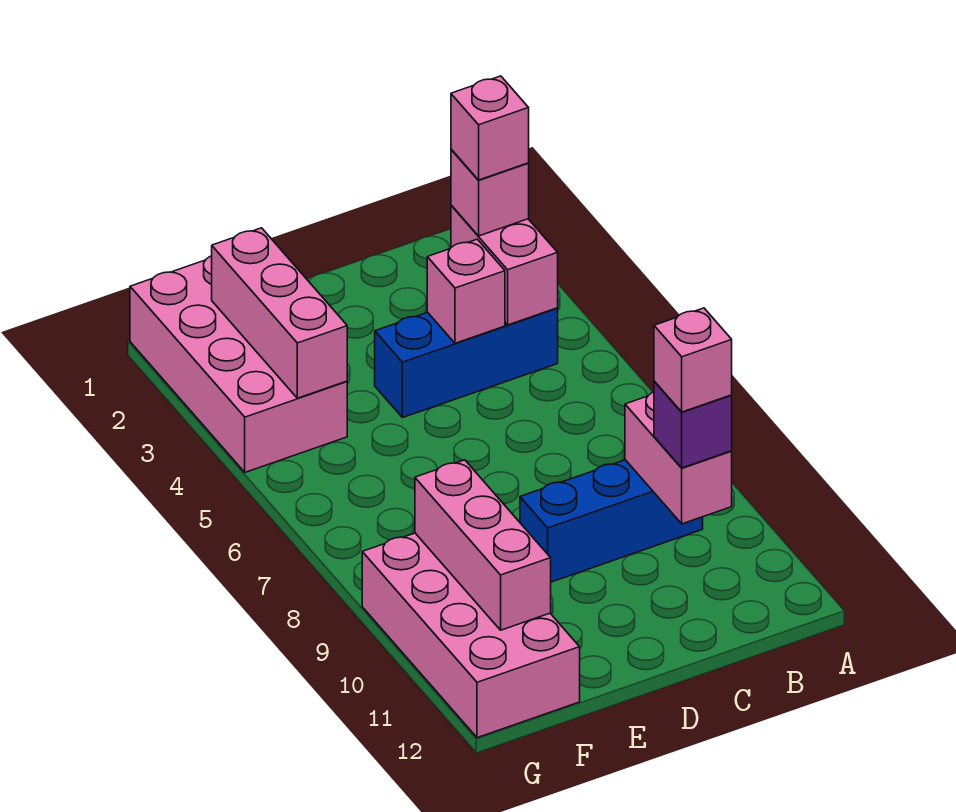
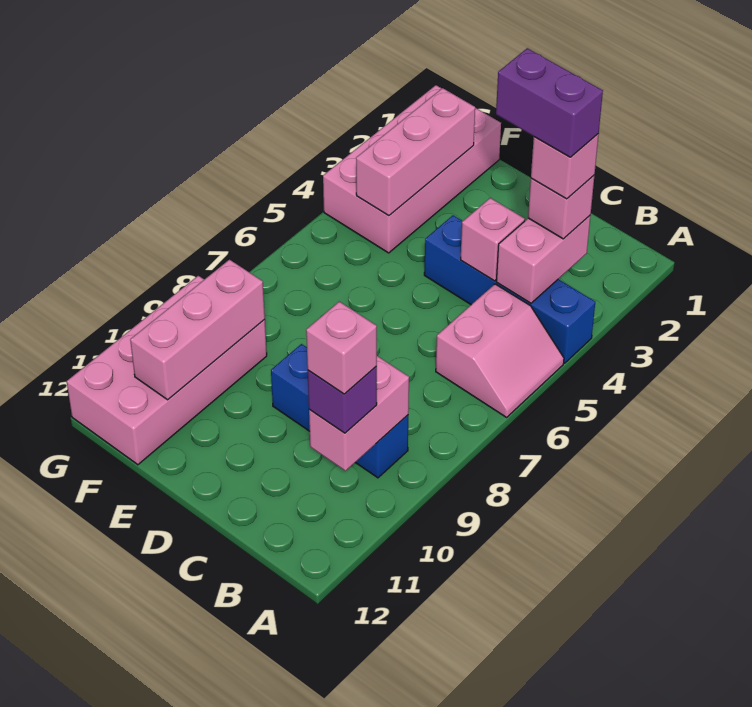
none -> pink 2x2 slope [436,284,564,417]
none -> purple 1x2 brick [496,48,603,157]
blue 1x3 brick [375,308,558,418] -> blue 1x4 brick [424,215,595,363]

